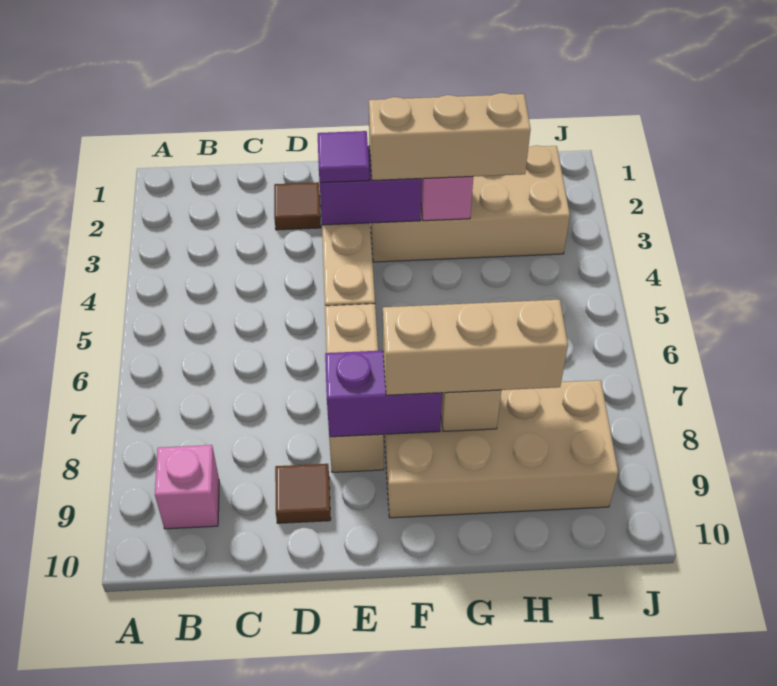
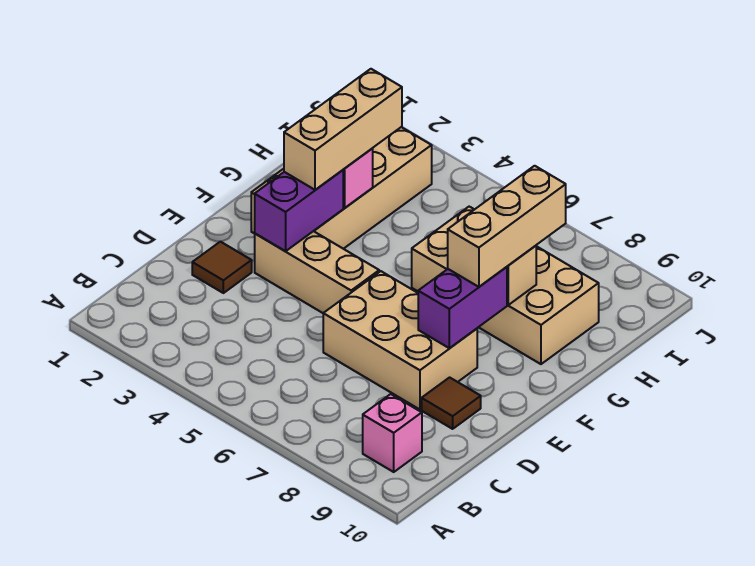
purple 1x1 tile [318,131,369,183] -> none
tan 1x3 brick [325,304,384,472] -> tan 2x3 brick [323,271,477,409]
tan 2x4 brick [384,380,618,518] -> tan 2x4 brick turned to [412,207,599,364]

